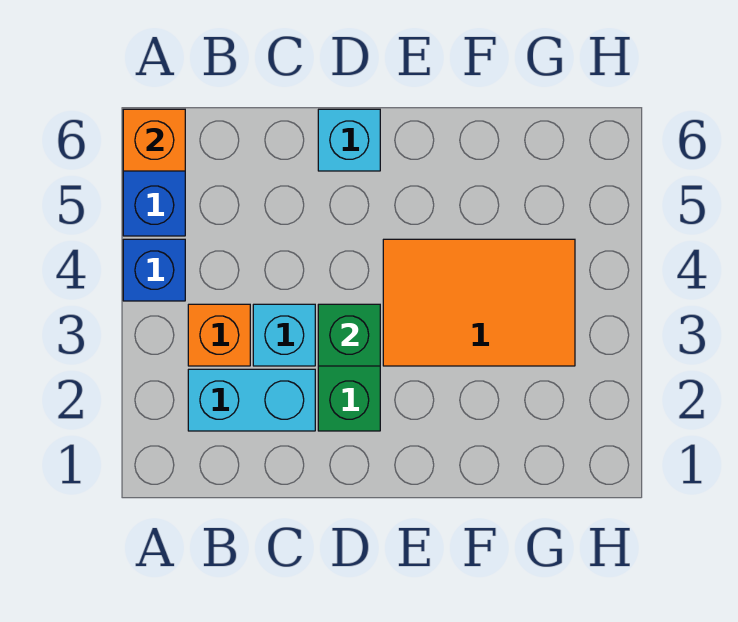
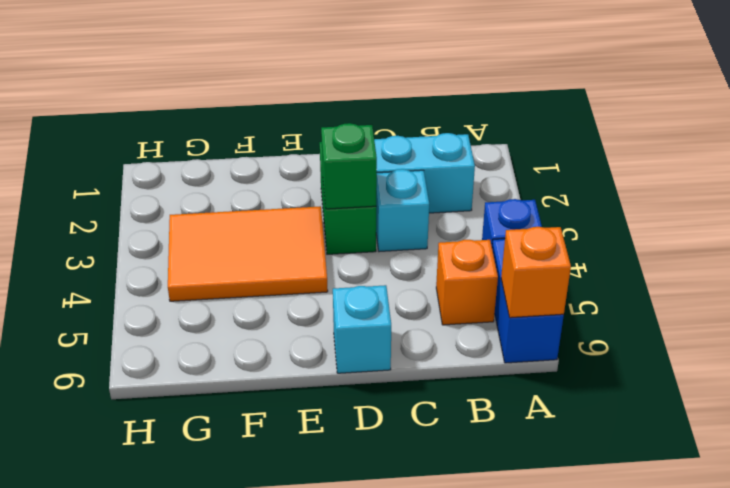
orange 1x1 brick [188,304,250,366] -> orange 1x1 brick moved to [436,240,498,325]

